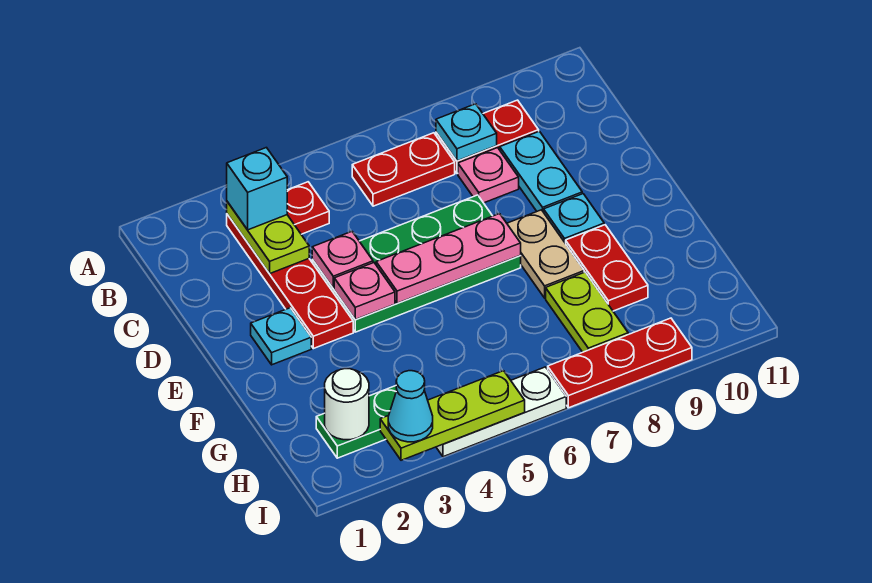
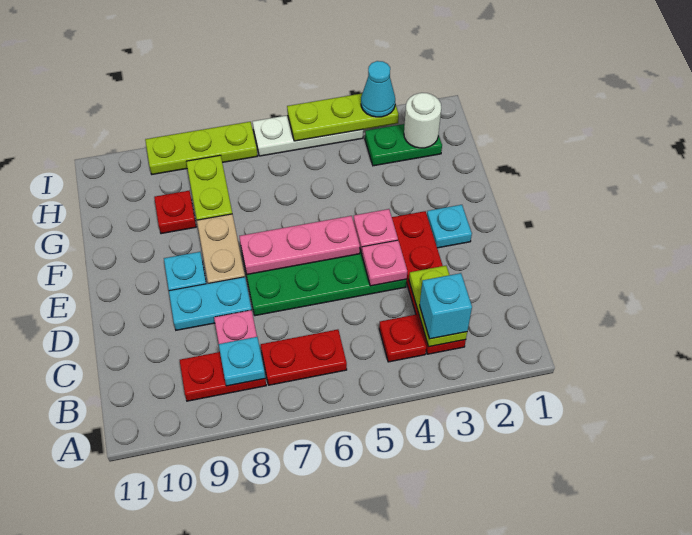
cyan 1x2 plate [500,131,582,212] -> cyan 1x2 plate turned to [169,277,252,330]
red 1x2 plate [566,225,648,311] -> red 1x1 plate [154,191,196,234]
red 1x3 plate [548,318,692,408] -> lime 1x3 plate [145,122,257,174]

